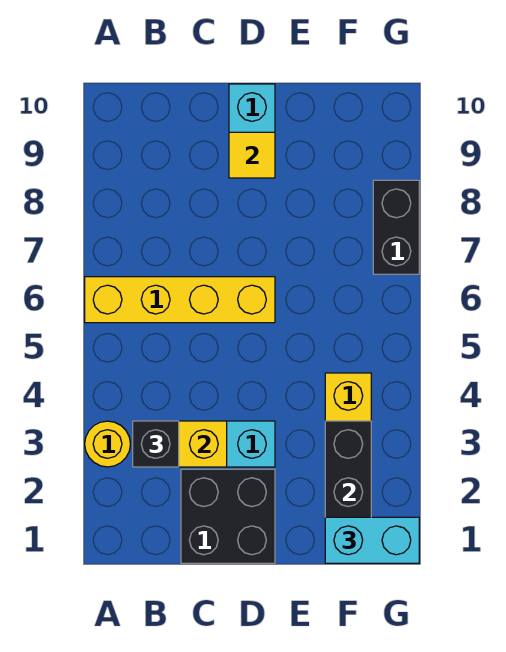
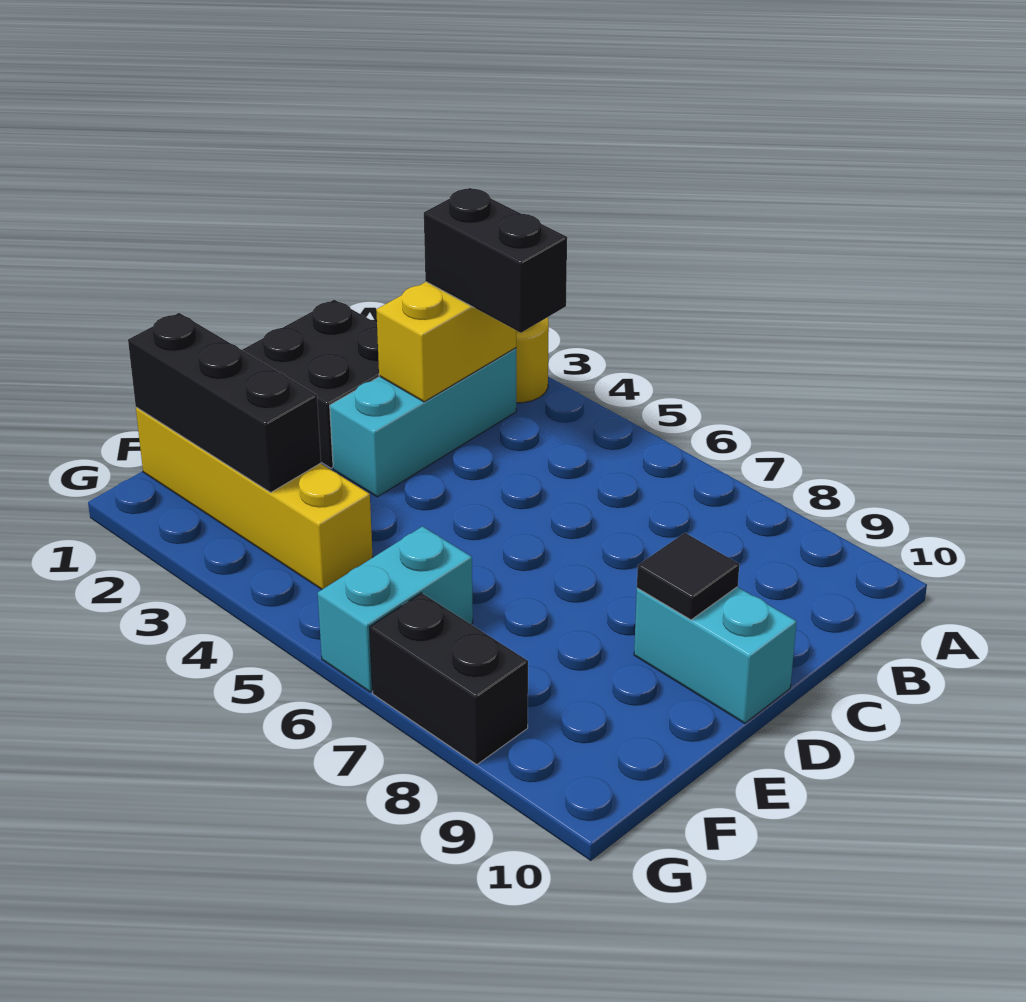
yellow 1x4 brick [85,277,275,323] -> none
black 1x1 brick [133,421,179,467] -> black 1x2 brick [424,188,567,333]
yellow 1x1 tile [229,132,275,178] -> black 1x1 tile [637,533,739,620]
cyan 1x2 brick [325,517,419,563] -> cyan 1x2 brick moved to [318,526,473,692]

